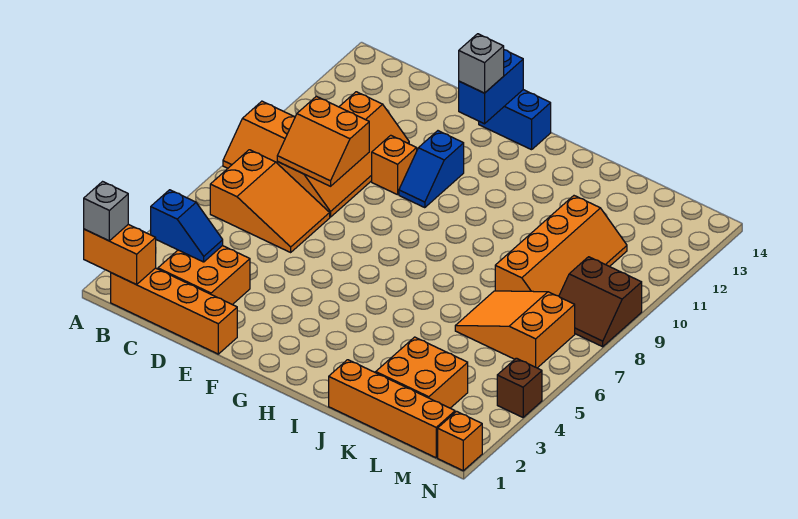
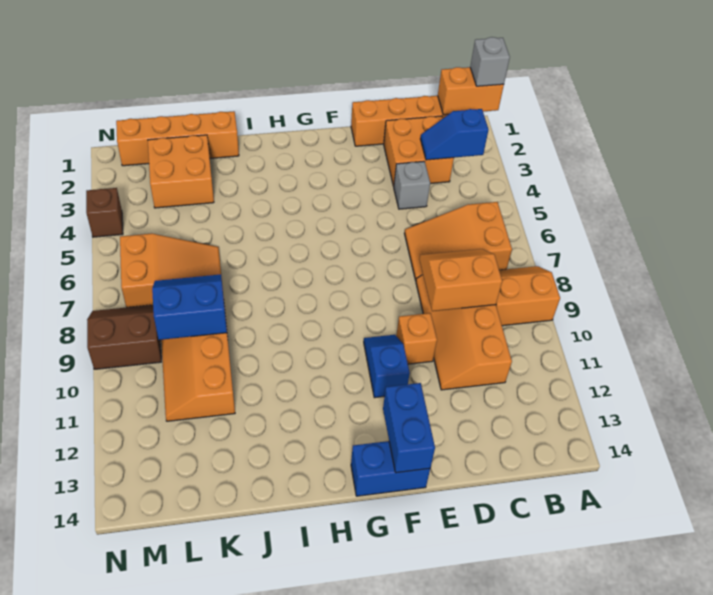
grey 1x1 brick [459,34,504,93] -> grey 1x1 brick moved to [394,161,430,209]
none -> blue 2x2 slope [152,274,227,340]
orange 1x1 brick [438,411,482,471] -> none

